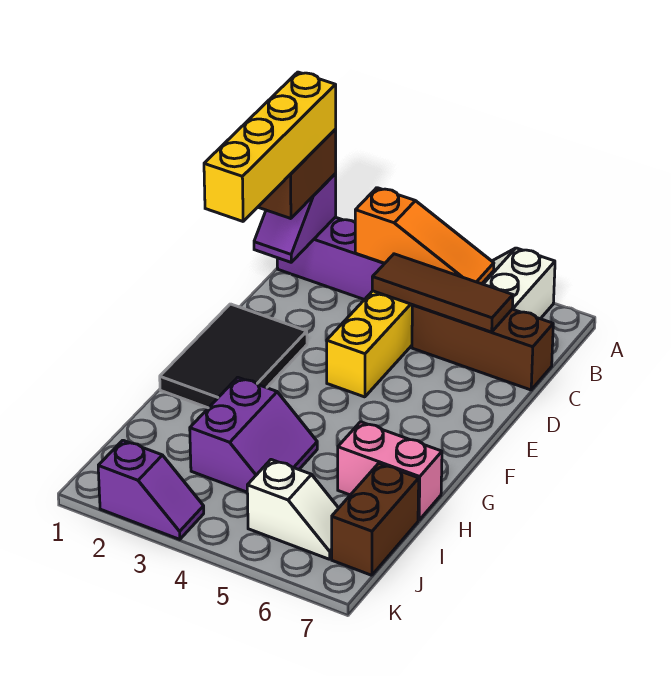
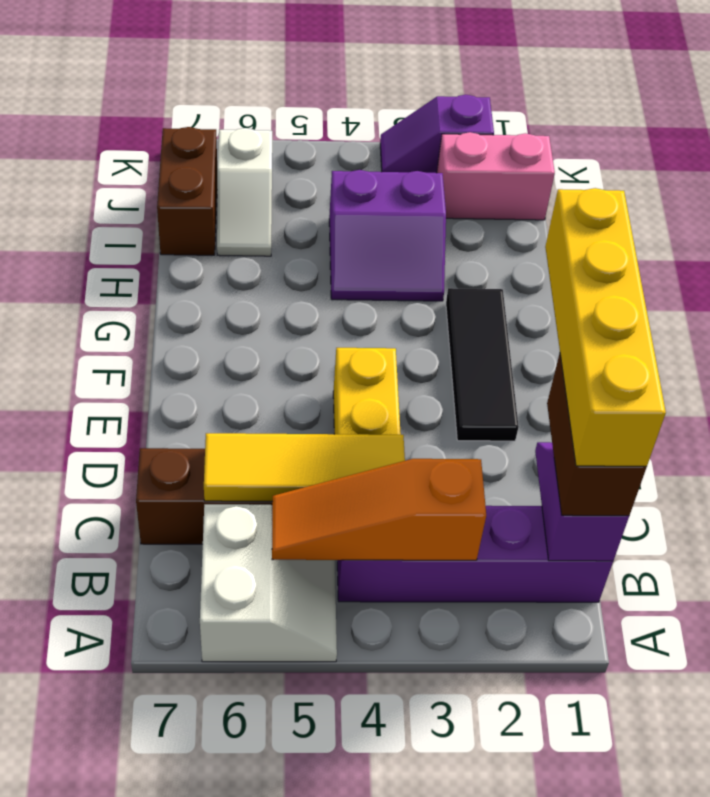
brown 1x3 tile [372,254,513,332] -> yellow 1x3 tile [204,433,405,501]
black 2x3 tile [160,304,307,408] -> black 1x3 tile [446,288,519,441]
purple 2x2 slope [190,377,317,492] -> purple 2x2 slope turned to [329,170,446,301]
pink 1x2 brick [338,422,442,520] -> pink 1x2 brick moved to [437,132,555,220]
white 1x2 slope [247,460,338,559] -> white 1x2 slope turned to [217,128,272,256]

